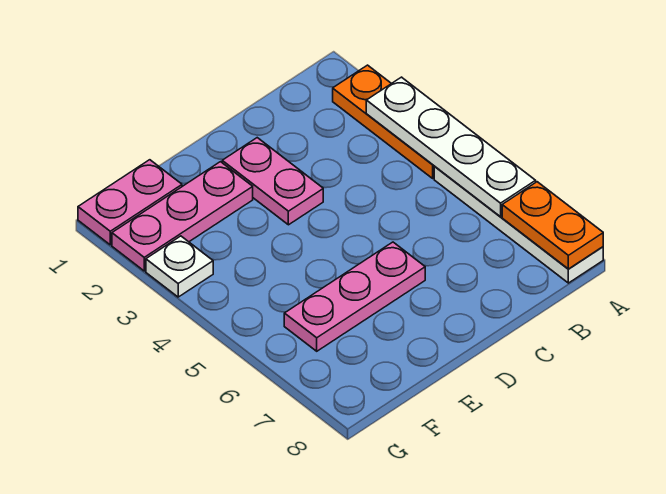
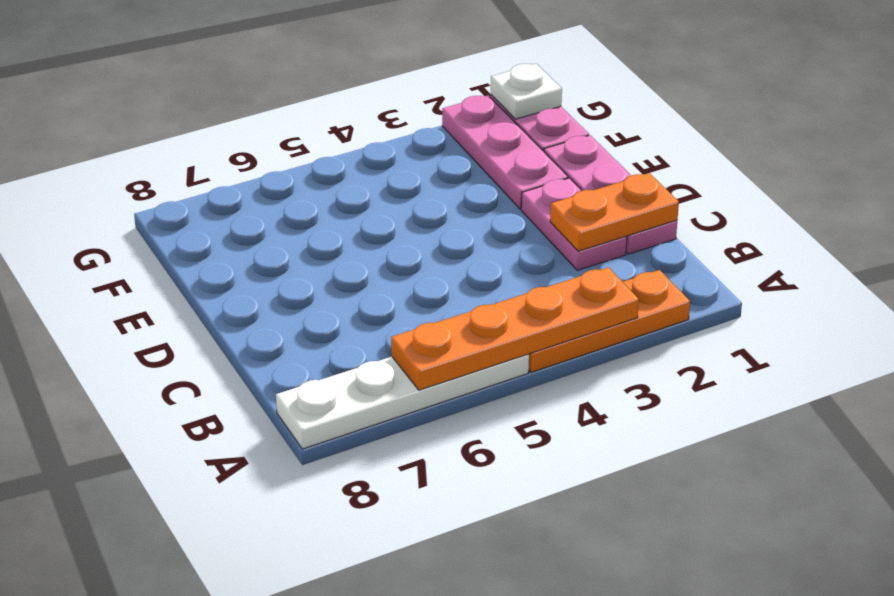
white 1x4 plate [366,77,536,217] -> orange 1x4 plate [391,267,639,390]
orange 1x2 plate [502,182,603,269] -> orange 1x2 plate moved to [550,173,679,251]
pink 1x2 plate [222,138,323,225] -> pink 1x2 plate turned to [521,178,627,270]
pink 1x3 plate [284,242,425,351] -> pink 1x3 plate moved to [544,135,677,254]
white 1x1 plate [146,236,213,297] -> white 1x1 plate moved to [491,63,562,119]

